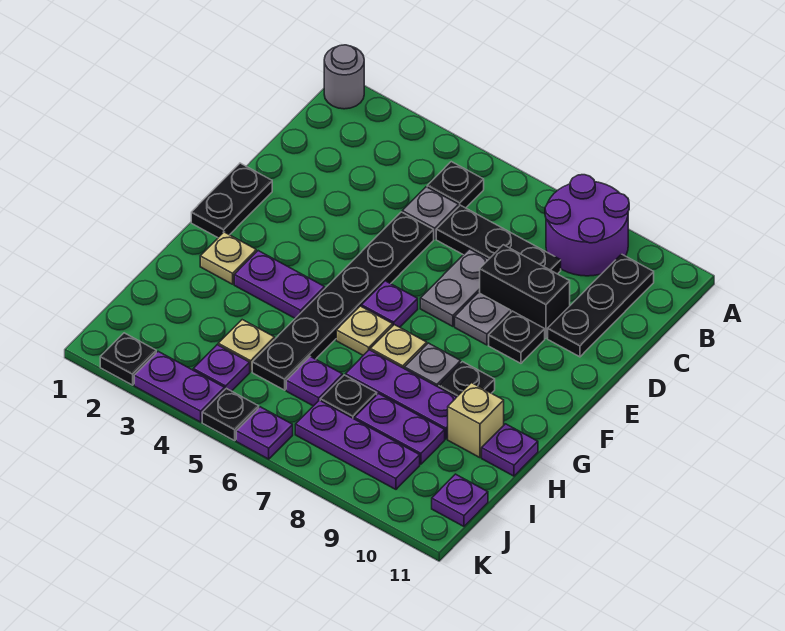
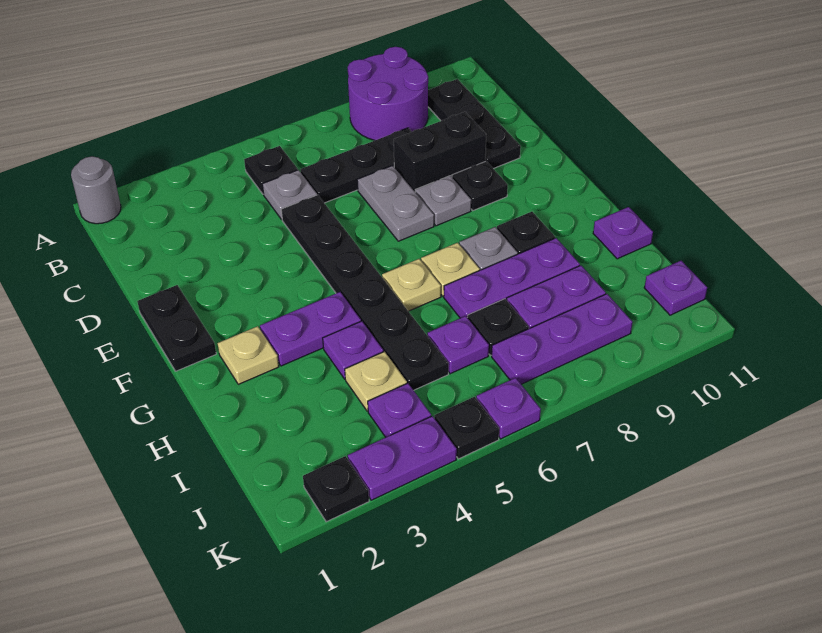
purple 1x1 plate [361,281,418,327] -> purple 1x1 plate moved to [323,321,384,379]
tan 1x1 brick [448,383,504,458] -> none

